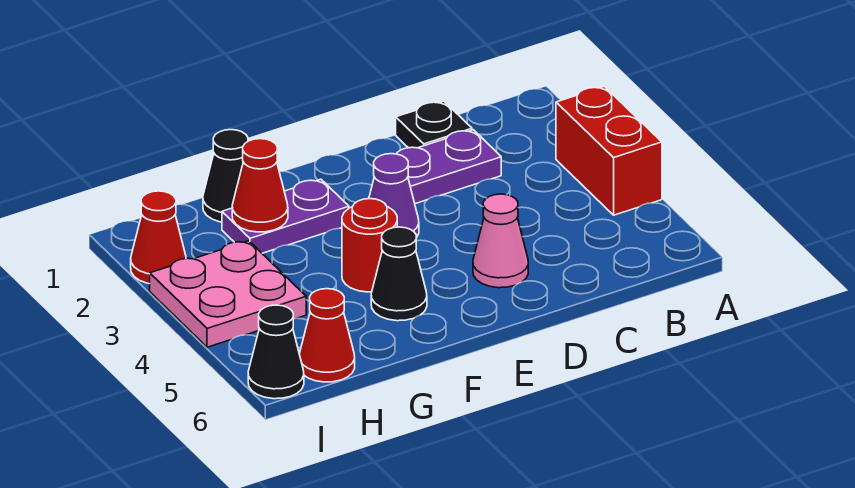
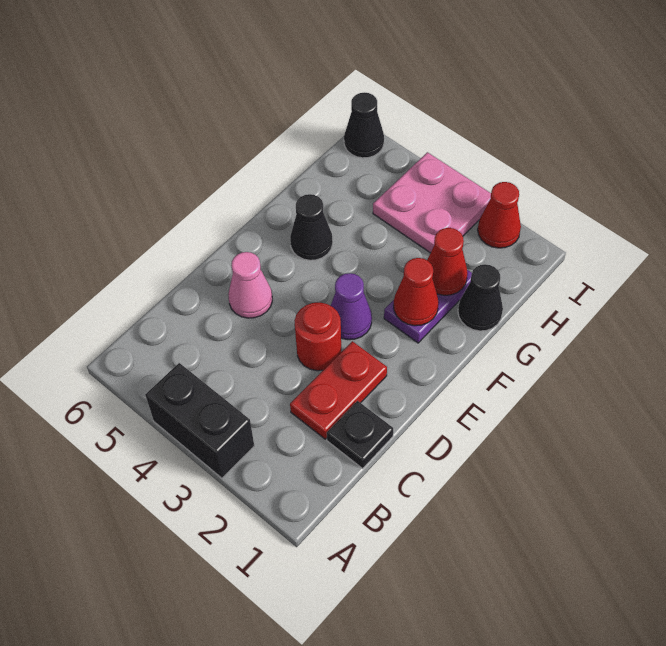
red 1x2 brick [556,86,662,215] -> black 1x2 brick [145,363,254,478]
purple 1x2 plate [397,130,501,204] -> red 1x2 plate [290,341,387,439]
red 1x1 round brick [342,199,397,292] -> red 1x1 round brick moved to [294,303,341,371]
red 1x1 cone [299,289,355,382] -> red 1x1 cone moved to [394,258,439,326]

